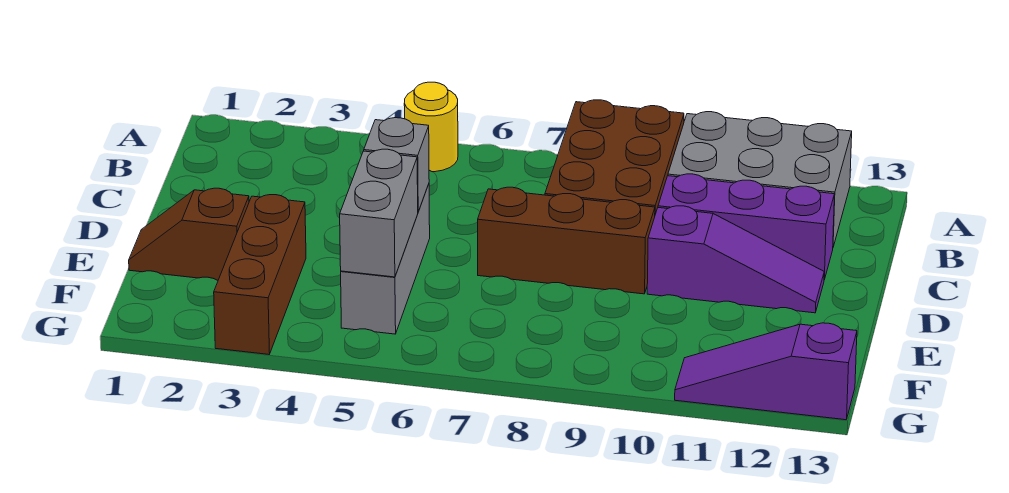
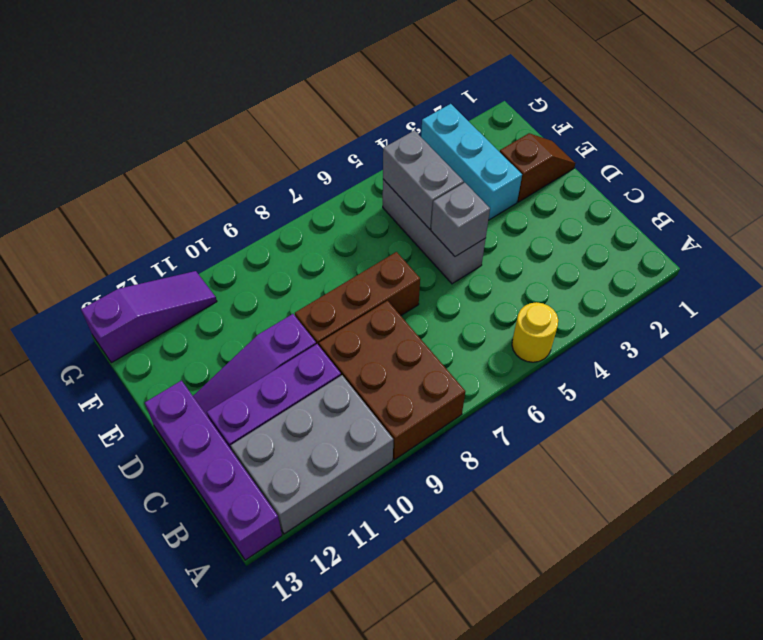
none -> purple 1x4 brick [145,381,282,560]
brown 1x3 brick [214,195,306,354] -> cyan 1x3 brick [421,104,522,220]

